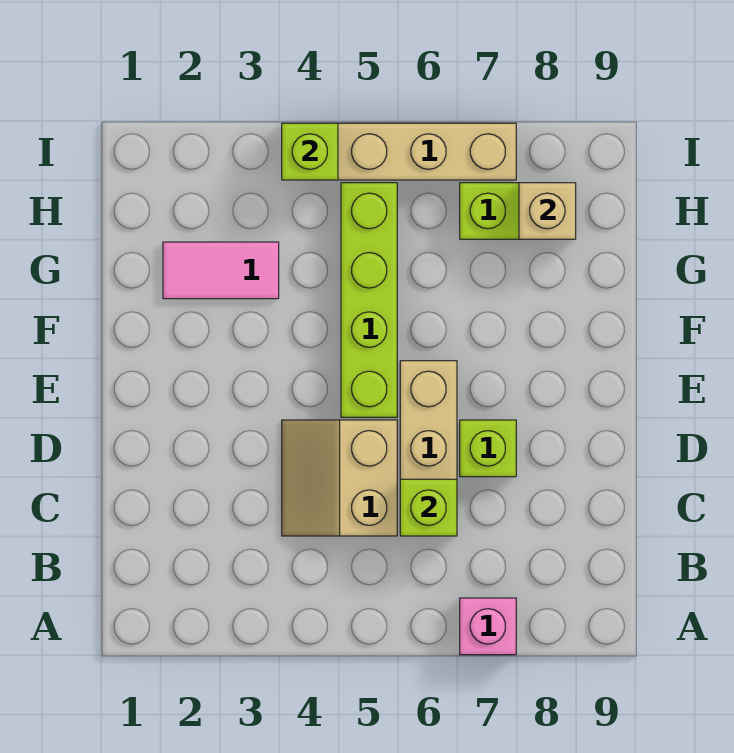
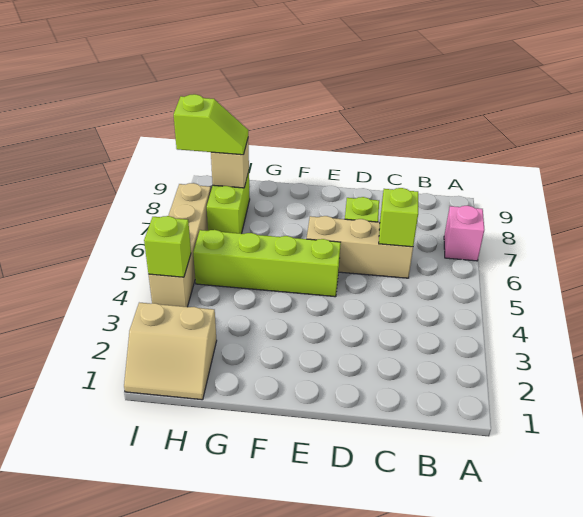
tan 2x2 slope [282,420,397,536] -> tan 2x2 slope moved to [124,303,217,400]
pink 1x2 tile [163,242,279,299] -> none
none -> lime 1x2 slope [174,94,248,155]

